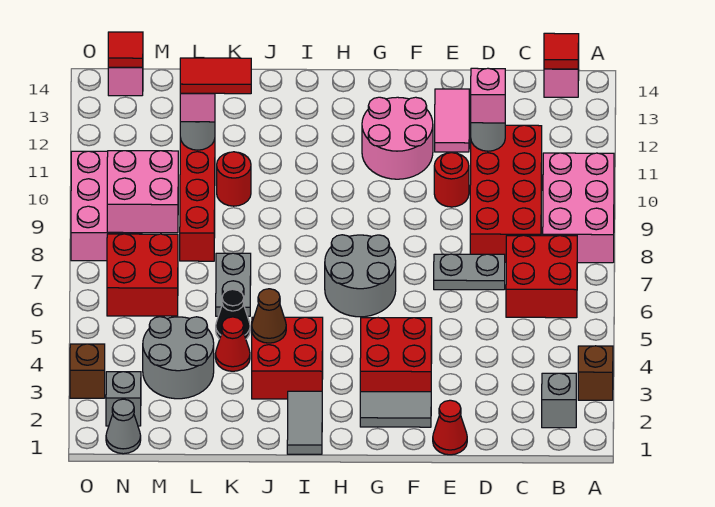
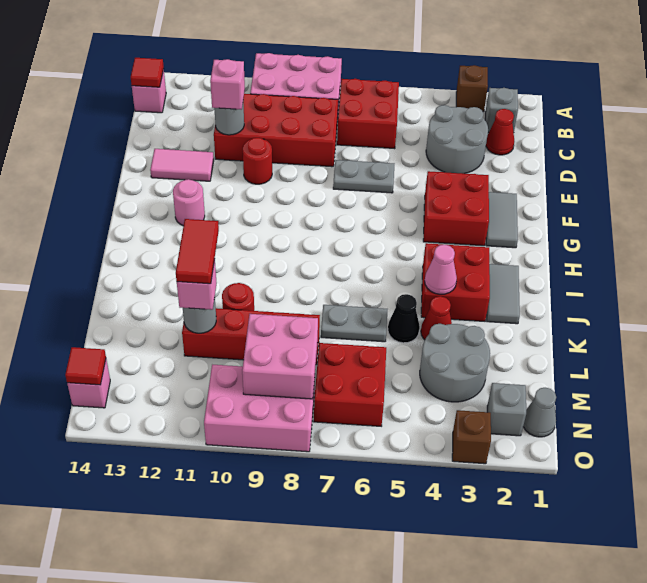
grey 1x2 plate [434,254,505,290] -> grey 1x2 plate turned to [333,160,394,193]
red 1x1 cone [433,400,467,455] -> red 1x1 cone moved to [486,109,514,155]
pink 2x2 round brick [362,97,433,179] -> pink 1x1 round brick [173,179,205,226]
grey 2x2 round brick [325,235,396,317] -> grey 2x2 round brick moved to [426,105,488,174]
grey 1x2 tile [287,391,322,454] -> grey 1x2 tile turned to [487,264,520,324]
brown 1x1 cone [252,289,286,343] -> pink 1x1 cone [425,245,457,294]

